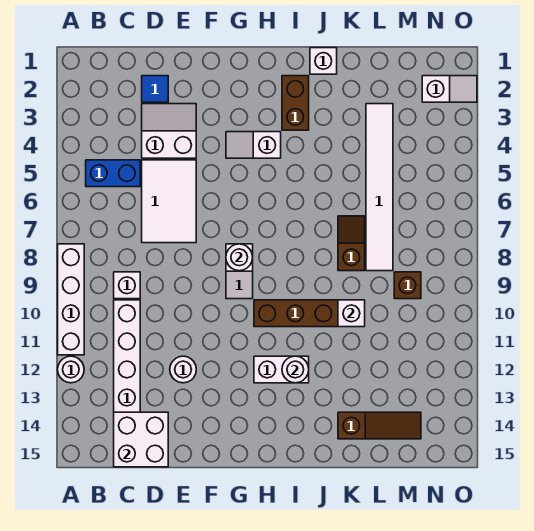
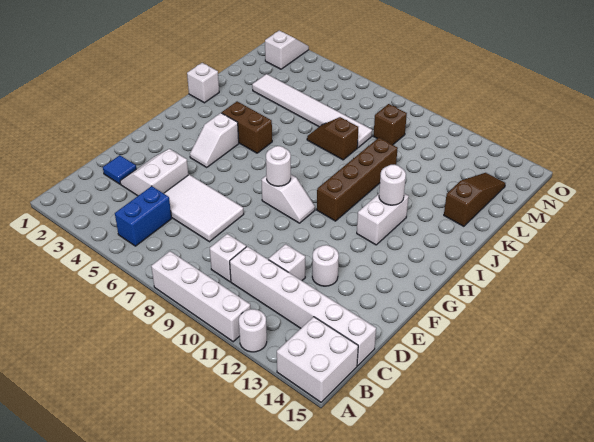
white 2x2 brick [114,412,168,467] -> white 2x2 brick moved to [277,317,358,402]
brown 1x2 brick [282,76,309,130] -> brown 1x2 brick moved to [222,101,272,153]
white 1x1 brick [338,300,365,327] -> white 1x1 brick moved to [269,244,305,281]

